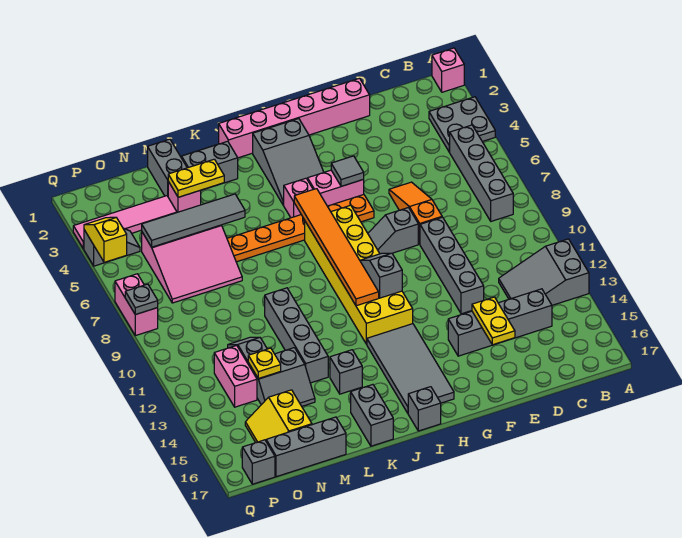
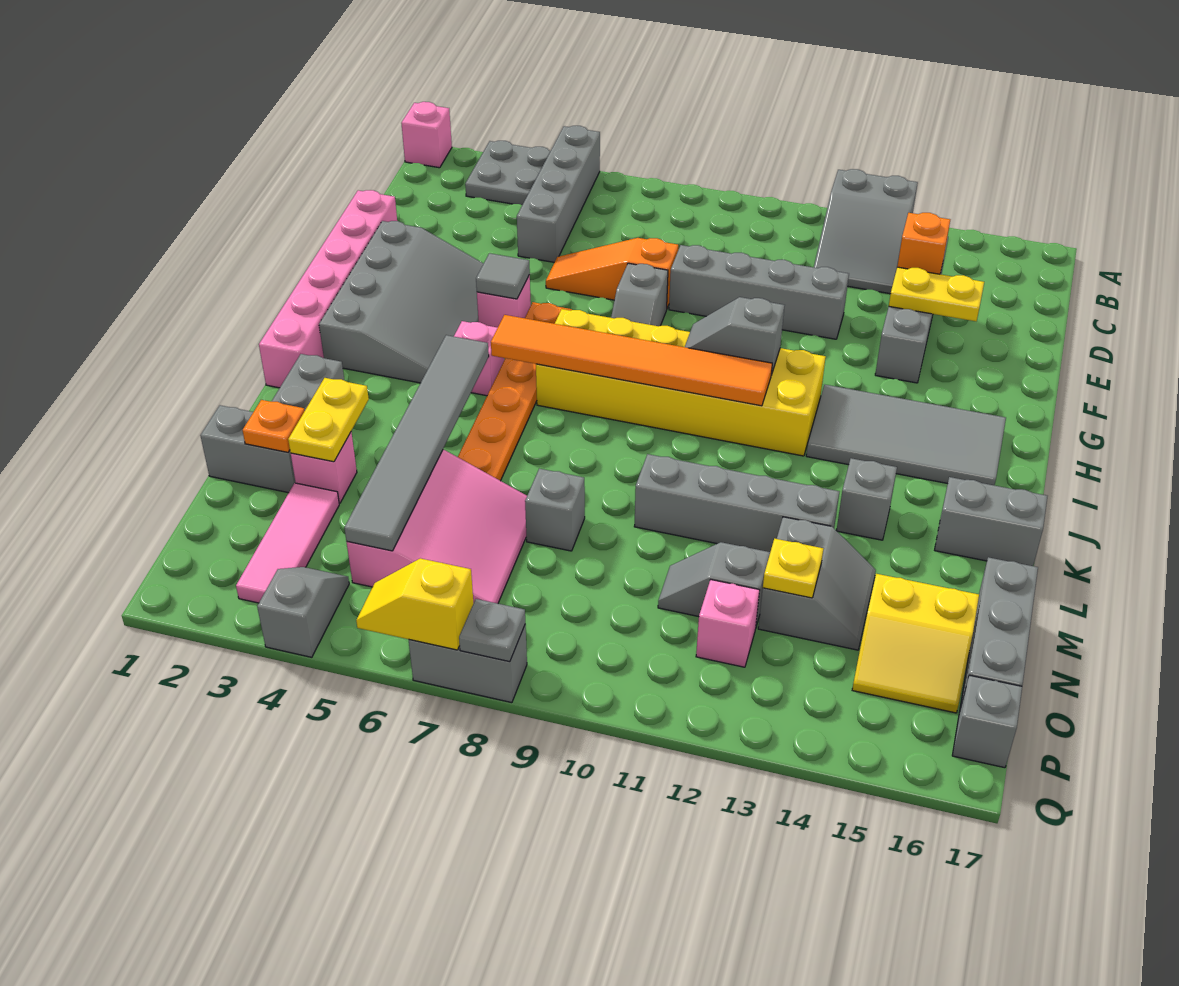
grey 1x4 brick [449,125,513,221] -> grey 1x4 brick turned to [517,126,600,262]
none -> orange 1x1 brick [897,213,950,274]
pink 1x2 brick [308,170,364,206] -> pink 1x1 brick [477,275,531,327]
grey 2x3 slope [253,119,324,205] -> grey 3x4 slope [319,221,484,383]
grey 1x1 brick [408,387,441,431] -> grey 1x1 brick moved to [525,469,585,551]
grey 1x4 tile [142,194,245,247] -> grey 1x6 tile [344,335,489,551]
none -> orange 1x1 plate [243,400,304,452]
pink 1x4 tile [73,196,177,249] -> pink 1x3 tile [236,483,339,603]
pink 1x2 brick [214,345,257,407] -> pink 1x1 brick [696,580,760,667]
yellow 1x2 slope [84,217,127,262] -> yellow 1x2 slope moved to [356,558,474,650]
pink 1x2 brick [115,274,158,336] -> grey 1x2 brick [409,624,527,703]

